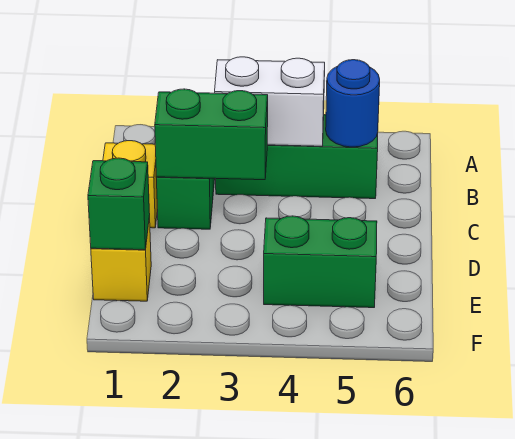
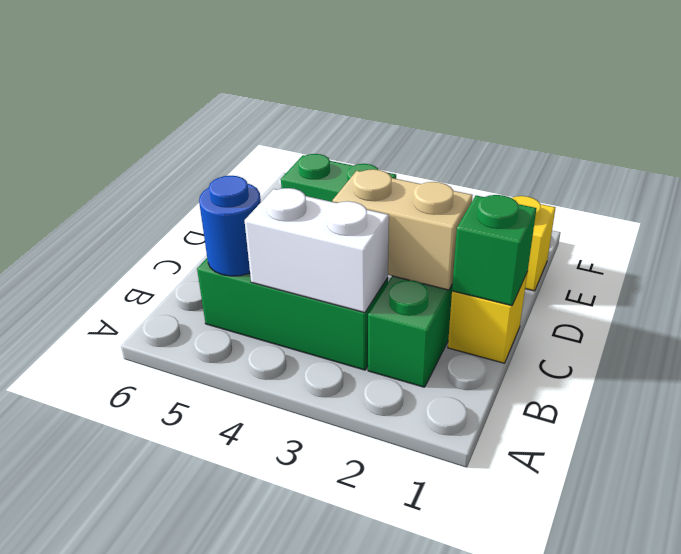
green 1x2 brick [155,89,268,180] -> tan 1x2 brick [333,169,473,290]
green 1x1 brick [88,158,150,250] -> green 1x1 brick moved to [452,195,536,306]

